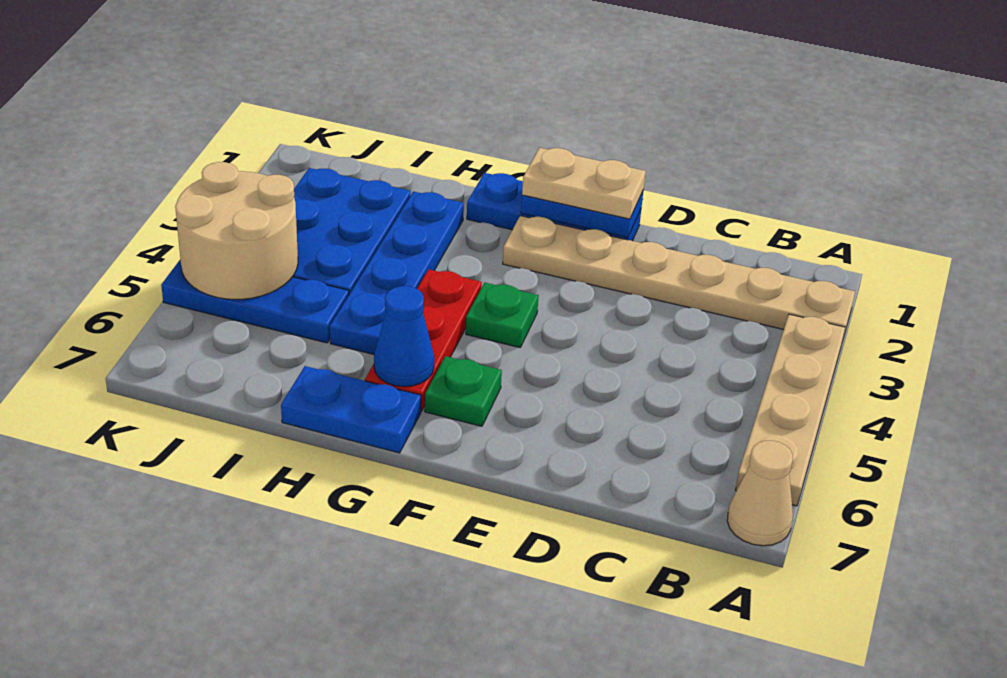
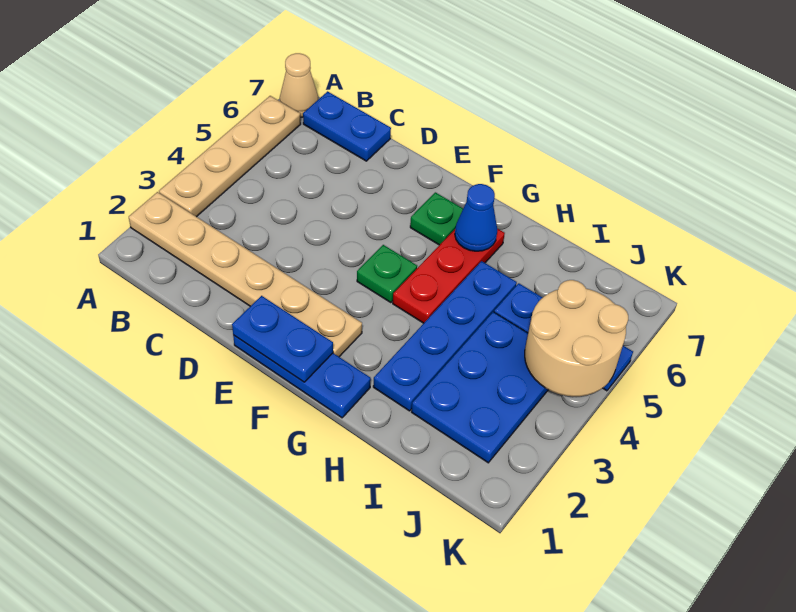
tan 1x2 plate [522,148,646,219] -> none
blue 1x2 plate [281,366,421,453] -> blue 1x2 plate moved to [303,91,391,161]

